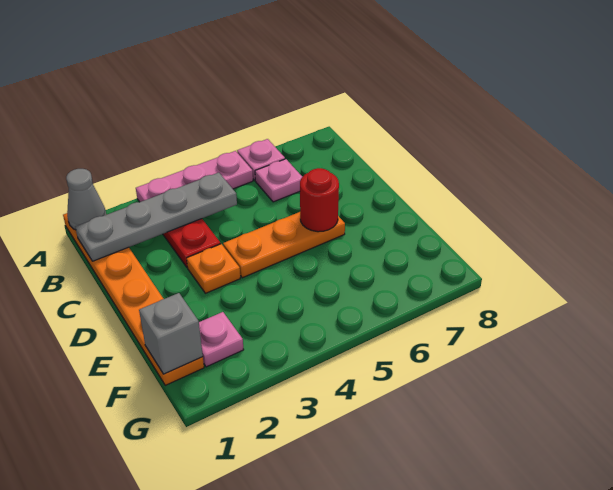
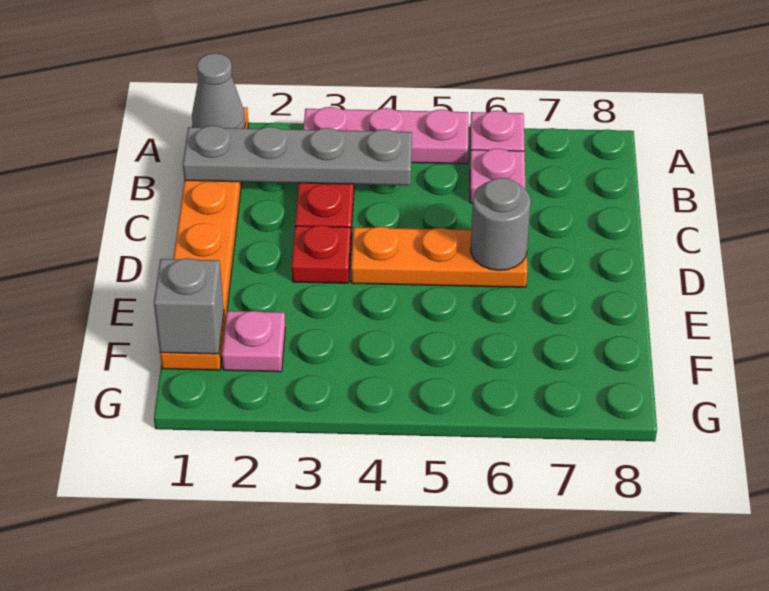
orange 1x1 plate [187,244,240,293] -> red 1x1 plate [292,225,351,283]
red 1x1 round brick [300,168,339,232] -> grey 1x1 round brick [471,178,531,270]

